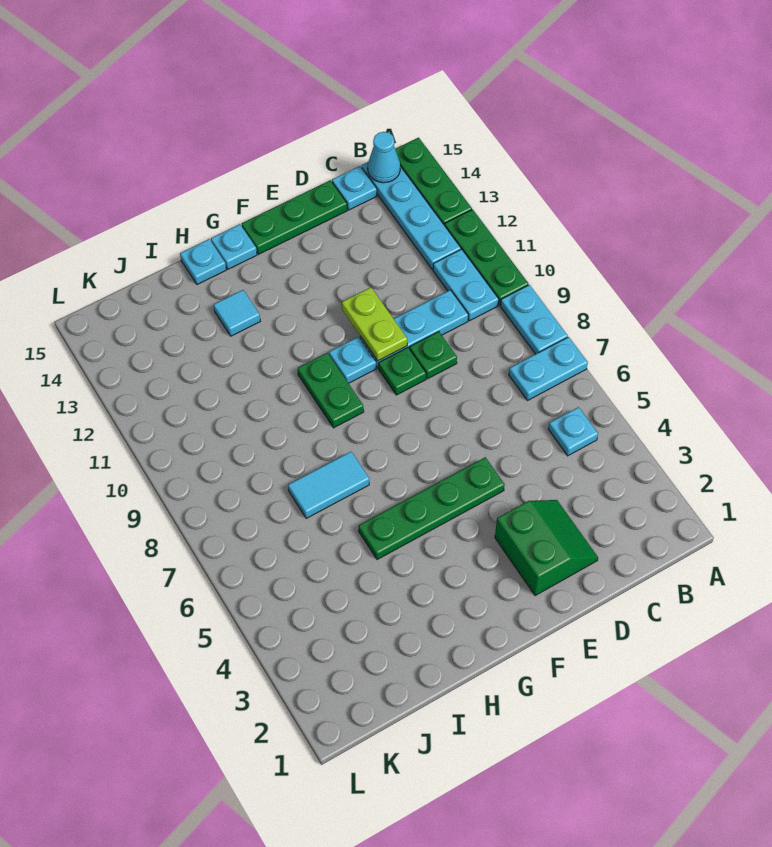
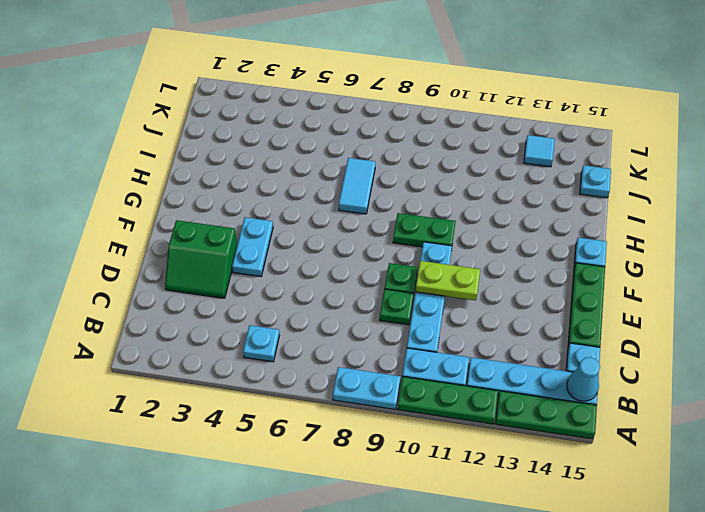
cyan 1x2 plate [509,337,588,400] -> cyan 1x2 plate moved to [232,217,273,277]
green 1x4 plate [359,457,505,560] -> none
cyan 1x1 tile [214,290,260,336] -> cyan 1x1 tile moved to [524,135,555,167]
cyan 1x1 plate [180,239,226,285] -> cyan 1x1 plate moved to [580,165,611,198]

